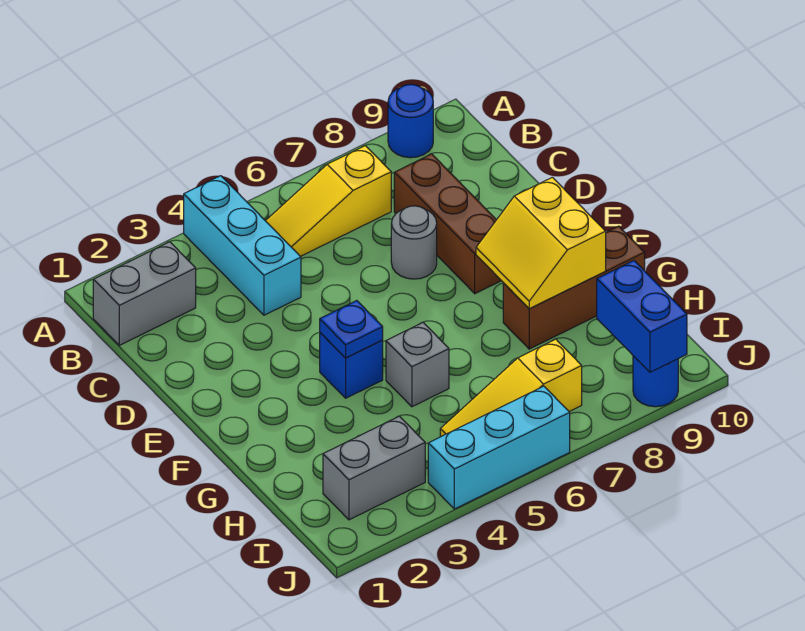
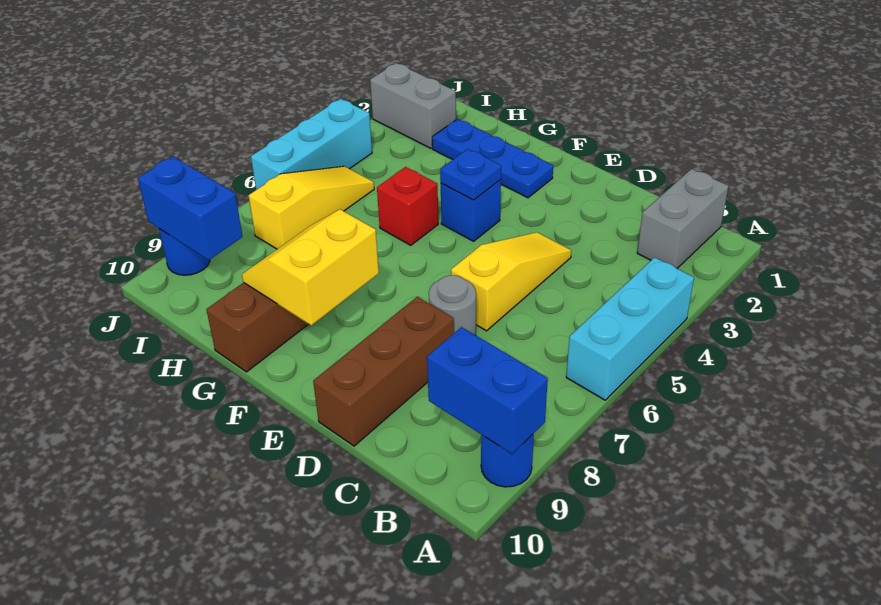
cyan 1x3 brick [184,176,301,315] -> cyan 1x3 brick turned to [566,257,694,400]
none -> blue 1x2 brick [427,327,548,454]
yellow 1x3 slope [266,146,391,256] -> yellow 1x3 slope moved to [451,232,571,331]
brown 1x3 brick [394,154,501,294] -> brown 1x3 brick turned to [313,297,454,446]
none -> blue 1x3 plate [432,119,553,198]
yellow 2x2 slope [476,177,606,309] -> yellow 2x2 slope turned to [242,209,379,325]
grey 1x1 brick [386,322,449,407] -> red 1x1 brick [377,167,438,245]
grey 1x2 brick [323,416,425,520] -> grey 1x2 brick turned to [370,63,456,148]

